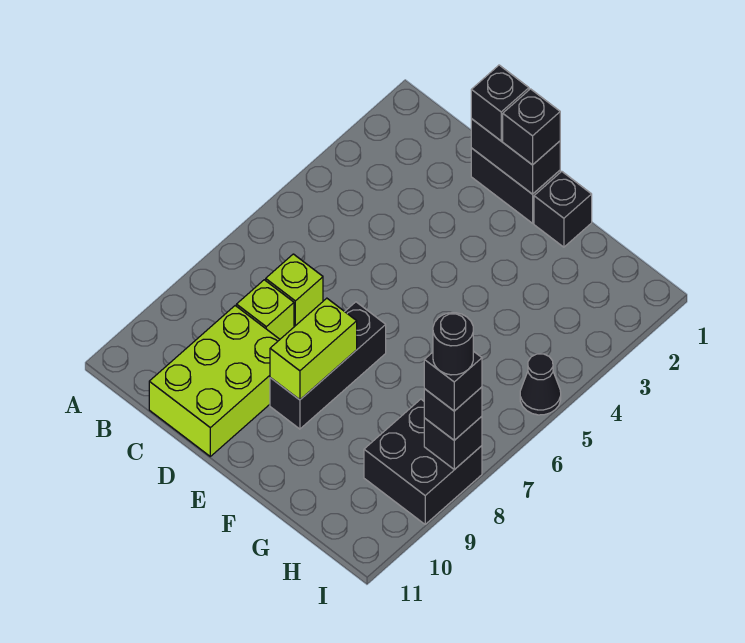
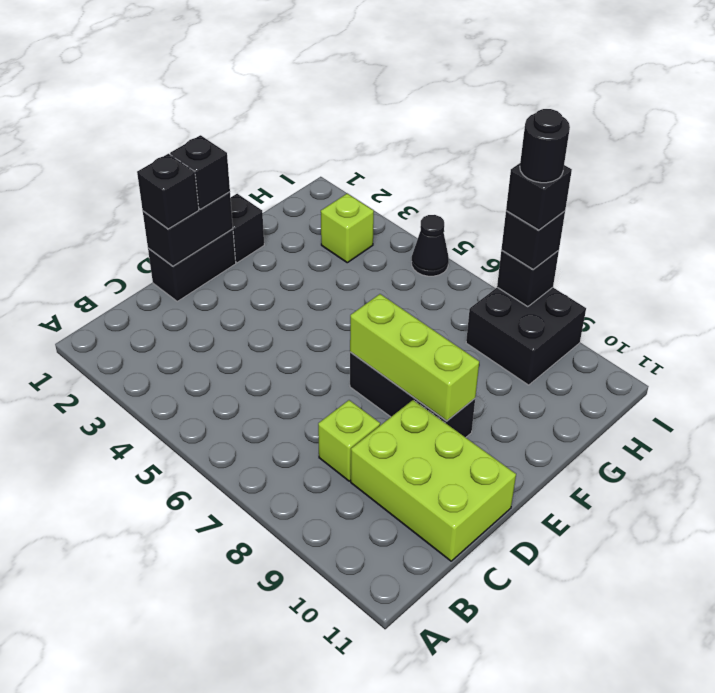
lime 1x1 brick [266,254,323,327] -> lime 1x1 brick moved to [321,193,374,263]
lime 1x2 brick [270,298,357,400] -> lime 1x3 brick [350,294,479,421]

